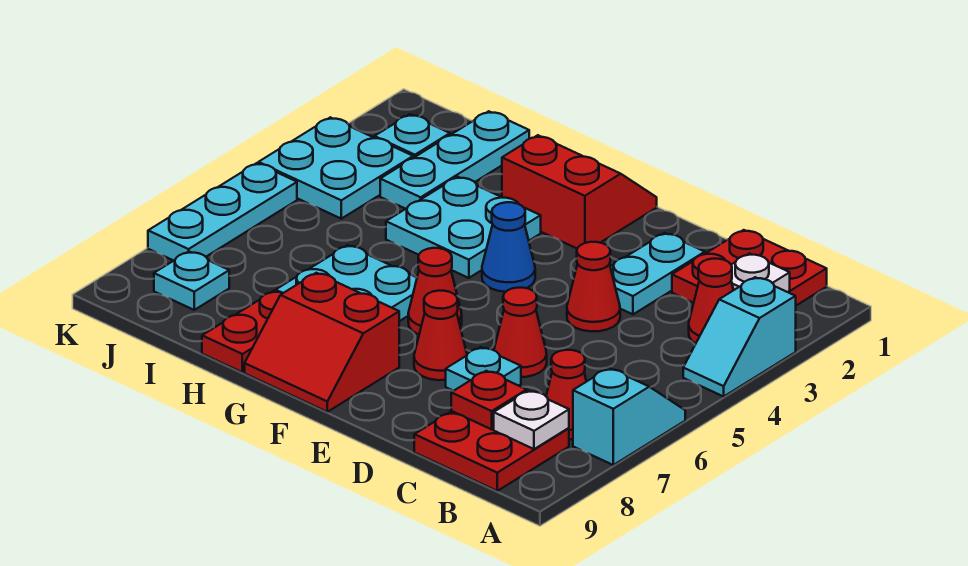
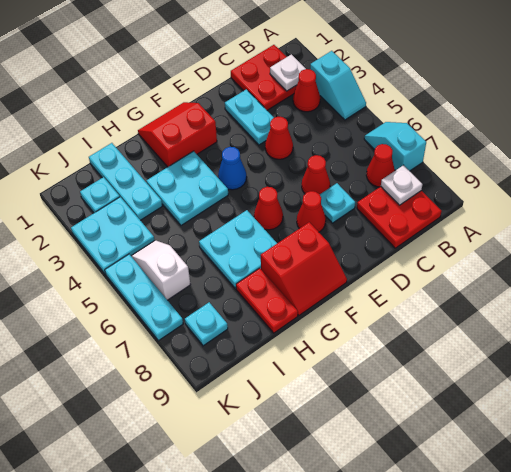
red 1x1 plate [451,371,527,429] -> none
none -> white 1x2 slope [131,240,191,300]

